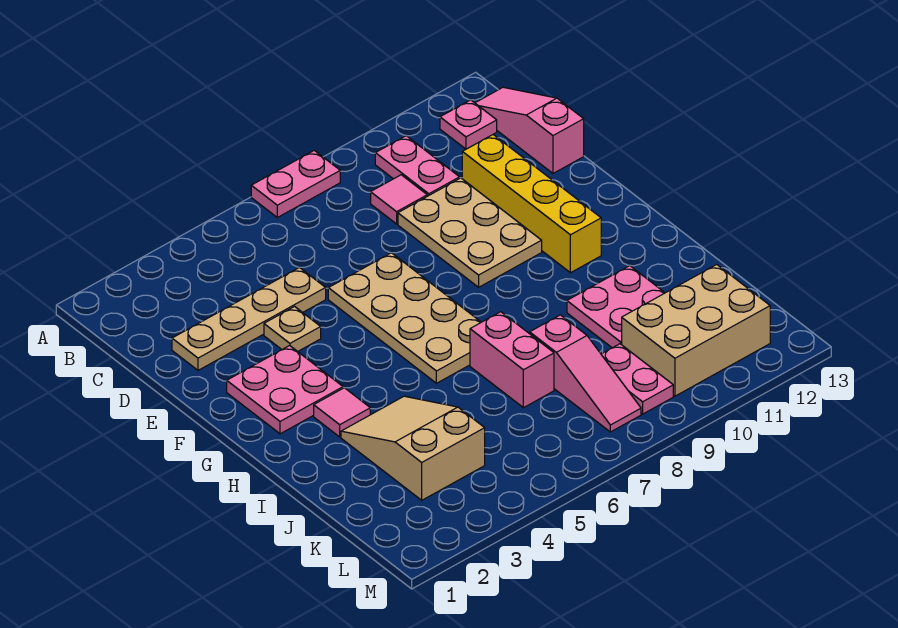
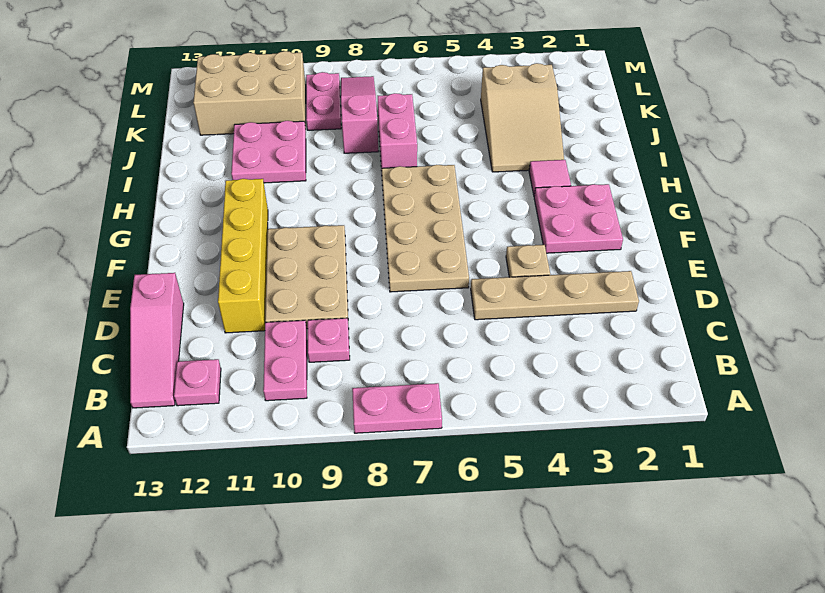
pink 1x1 tile [371,175,427,224] -> pink 1x1 plate [308,318,350,362]

